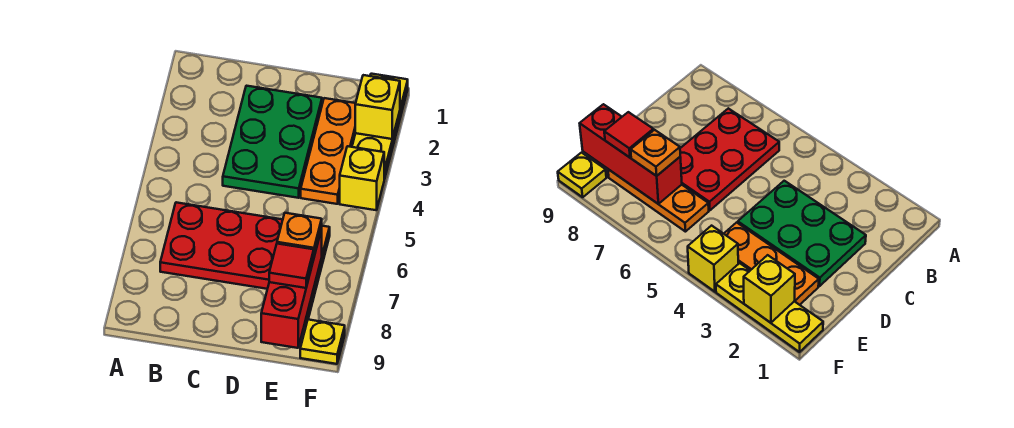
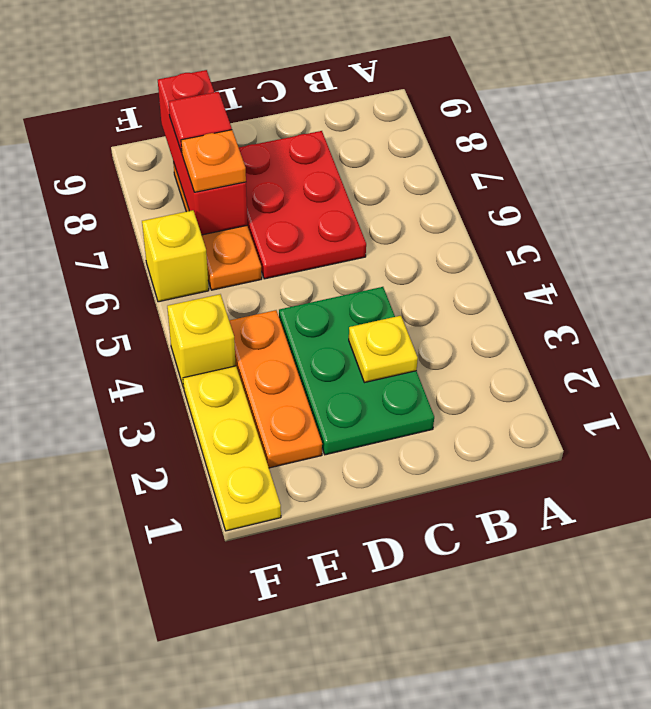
red 2x3 plate [160,202,283,289] -> red 2x3 plate turned to [239,131,366,279]
yellow 1x1 brick [355,75,400,139] -> yellow 1x1 brick moved to [142,210,209,302]
yellow 1x1 plate [300,320,345,364] -> yellow 1x1 plate moved to [349,316,418,383]

